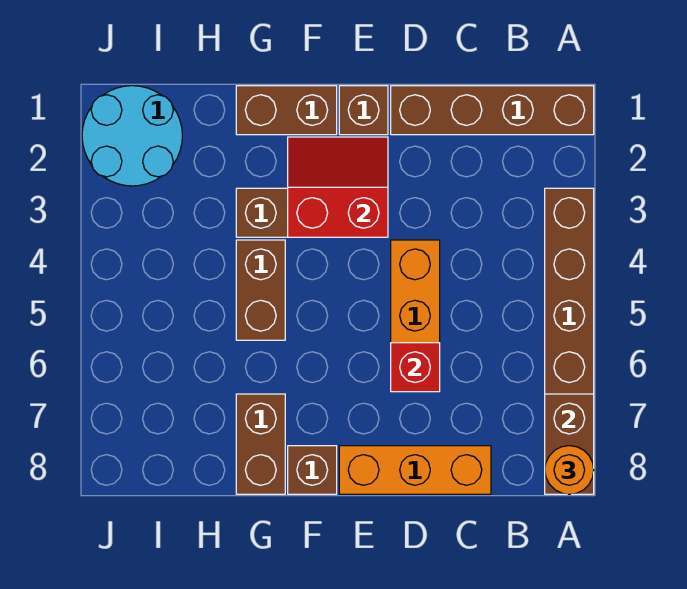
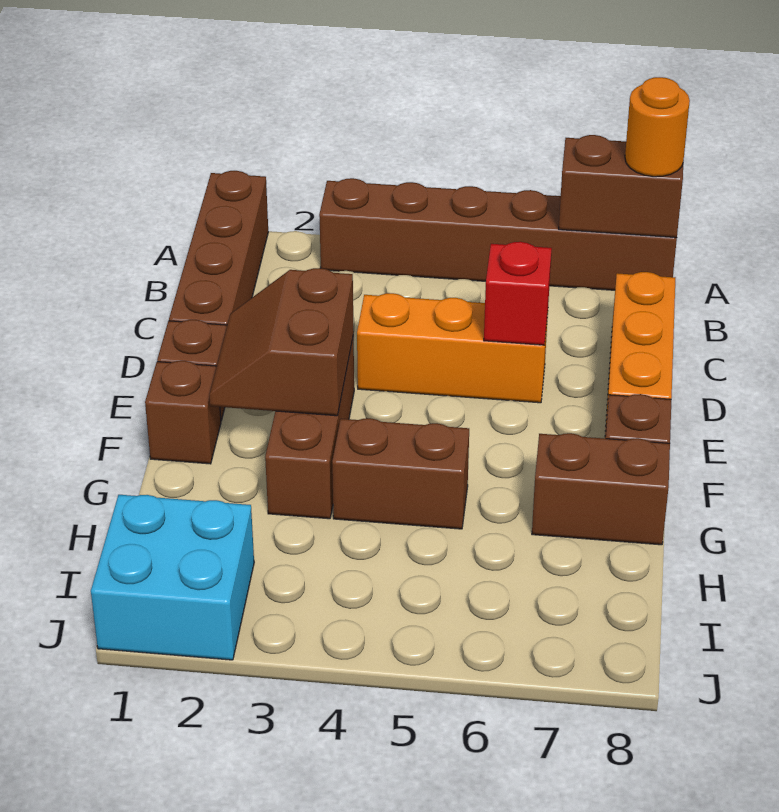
red 2x2 slope [288,137,388,237] -> brown 2x2 slope [209,268,354,416]
brown 1x2 brick [236,86,337,135] -> brown 1x1 brick [145,361,221,464]
cyan 2x2 round brick [82,86,182,186] -> cyan 2x2 brick [91,495,254,660]

